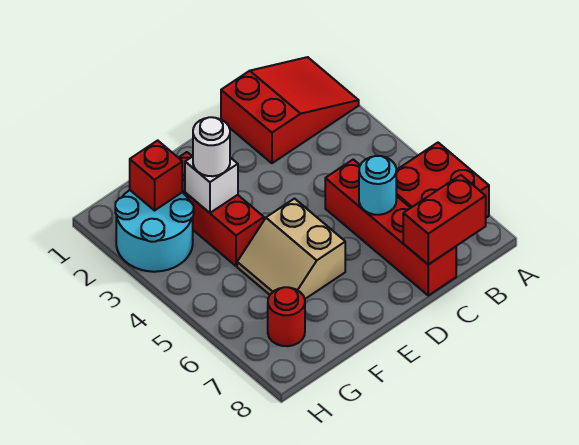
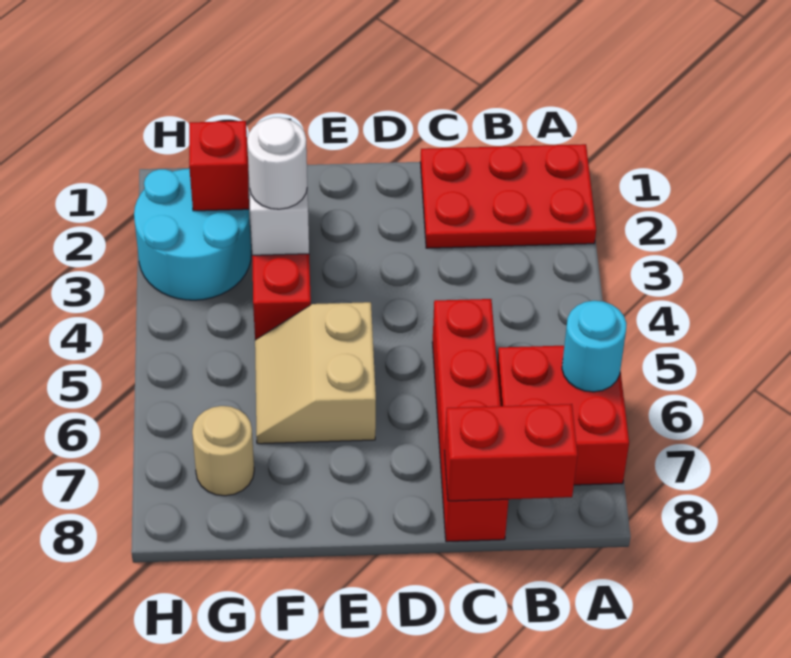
red 2x3 slope [221,57,359,163] -> red 2x3 plate [420,144,596,248]
cyan 1x1 round brick [359,156,396,215] -> cyan 1x1 round brick moved to [562,301,627,392]
red 1x1 round brick [268,287,305,346] -> tan 1x1 round brick [192,406,254,496]

